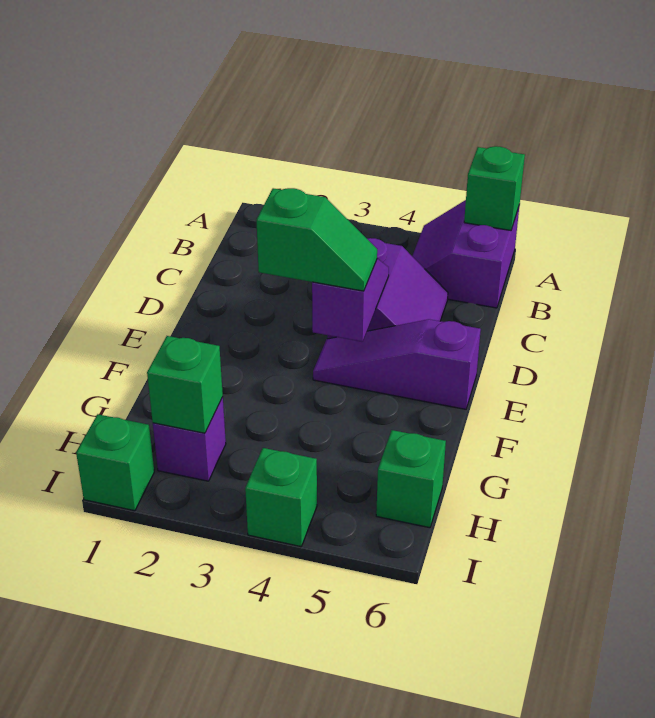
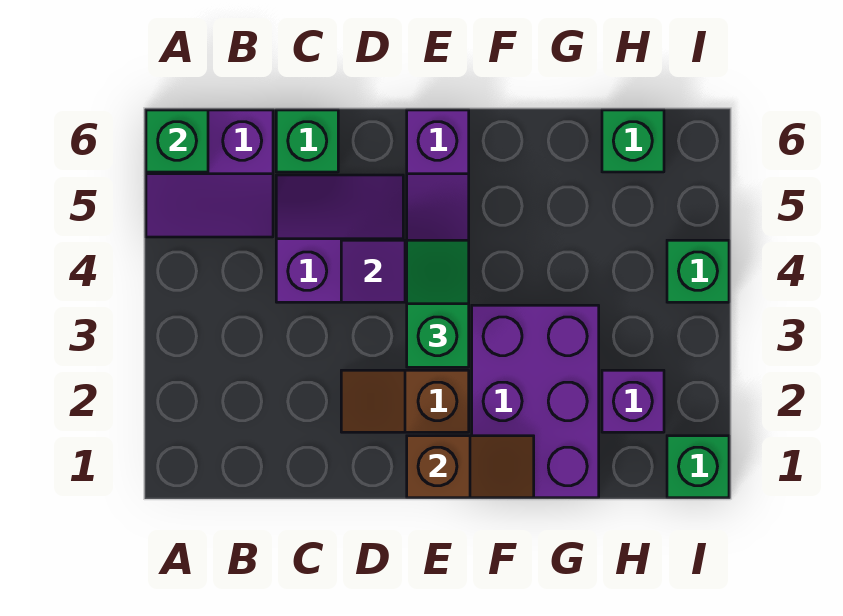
none -> brown 1x2 slope [341,370,469,432]
none -> brown 1x2 slope [407,436,534,498]
none -> purple 2x3 brick [472,305,599,498]
green 1x1 brick [147,336,223,433] -> green 1x1 brick moved to [276,110,338,172]

